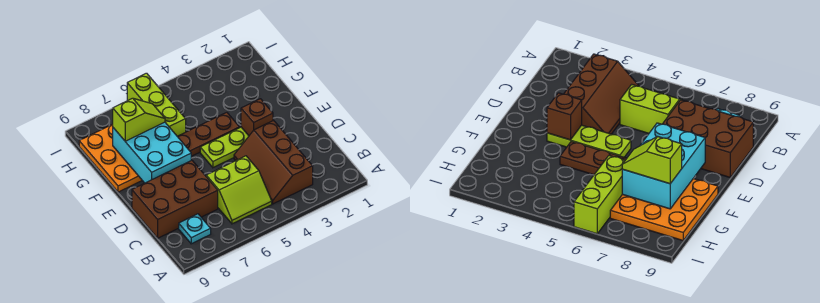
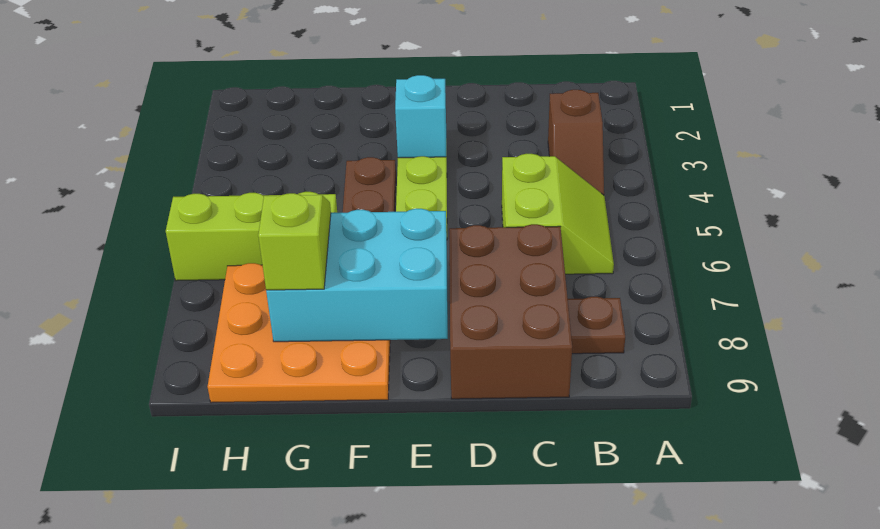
brown 2x3 slope [234,120,313,204] -> brown 1x2 slope [548,90,604,195]
cyan 1x1 plate [179,214,211,244] -> brown 1x1 plate [568,297,625,354]
brown 1x1 brick [241,99,273,136] -> cyan 1x1 brick [395,75,446,158]

